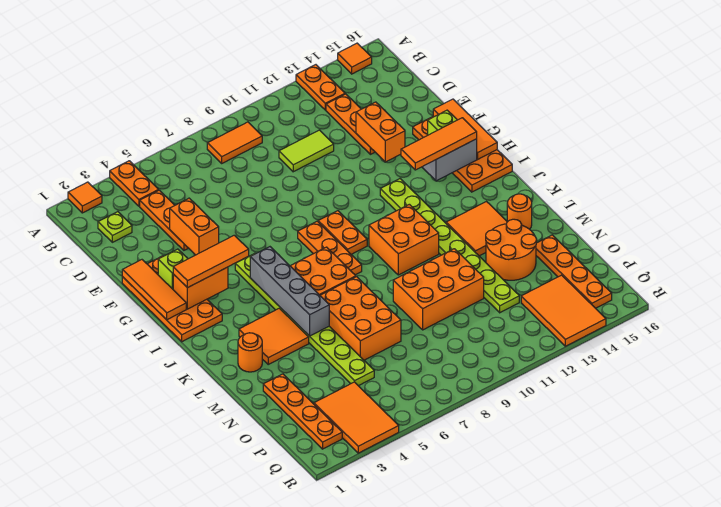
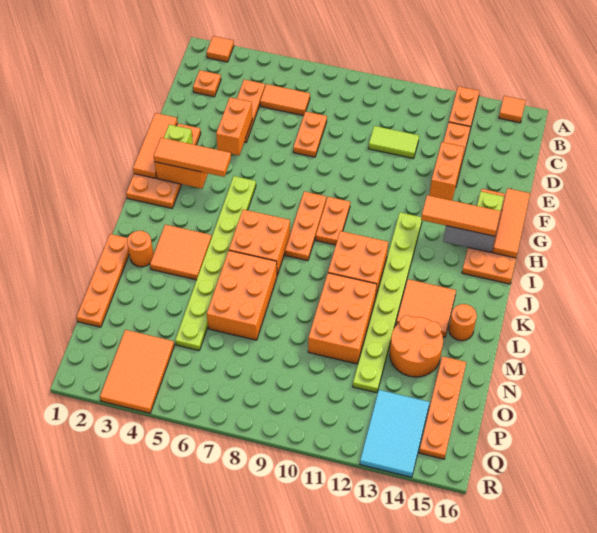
orange 1x2 plate [110,161,159,206] -> orange 1x2 plate moved to [293,111,327,157]
orange 1x2 tile [207,122,262,163] -> orange 1x2 tile moved to [260,84,310,116]
lime 1x1 plate [98,212,132,242] -> orange 1x1 plate [193,70,221,97]
grey 1x4 brick [250,247,329,336] -> none
orange 2x3 brick [393,249,484,330] -> orange 2x3 brick turned to [308,273,377,364]
orange 1x4 plate [263,374,342,449] -> orange 1x4 plate moved to [77,234,129,327]
orange 2x3 tile [521,275,606,346] -> cyan 2x3 tile [360,390,430,477]

